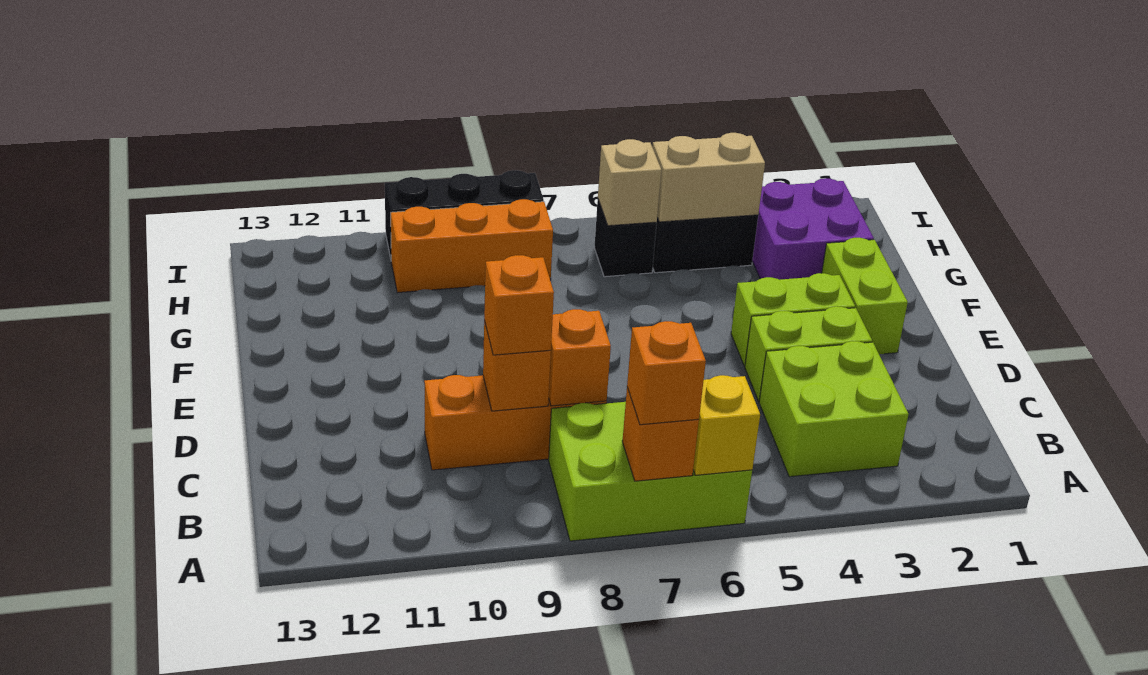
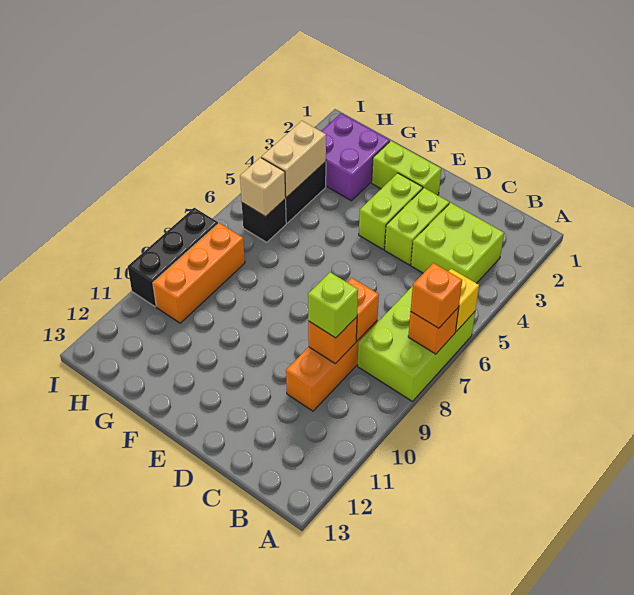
orange 1x1 brick [484,255,554,355] -> lime 1x1 brick [308,272,358,338]

